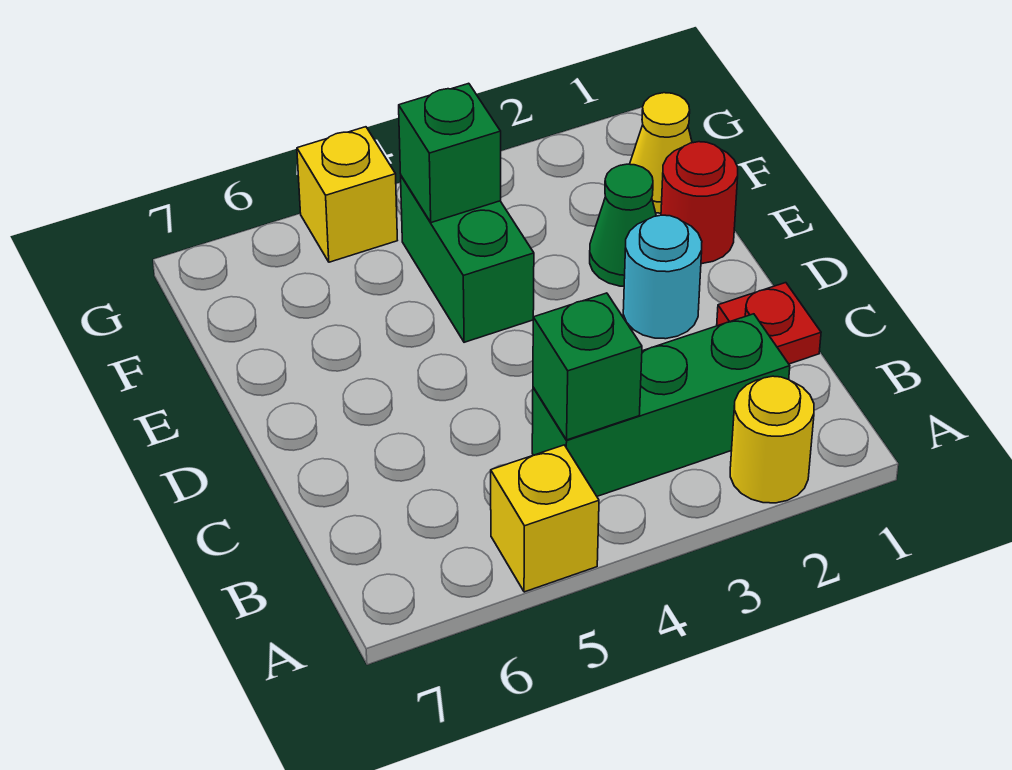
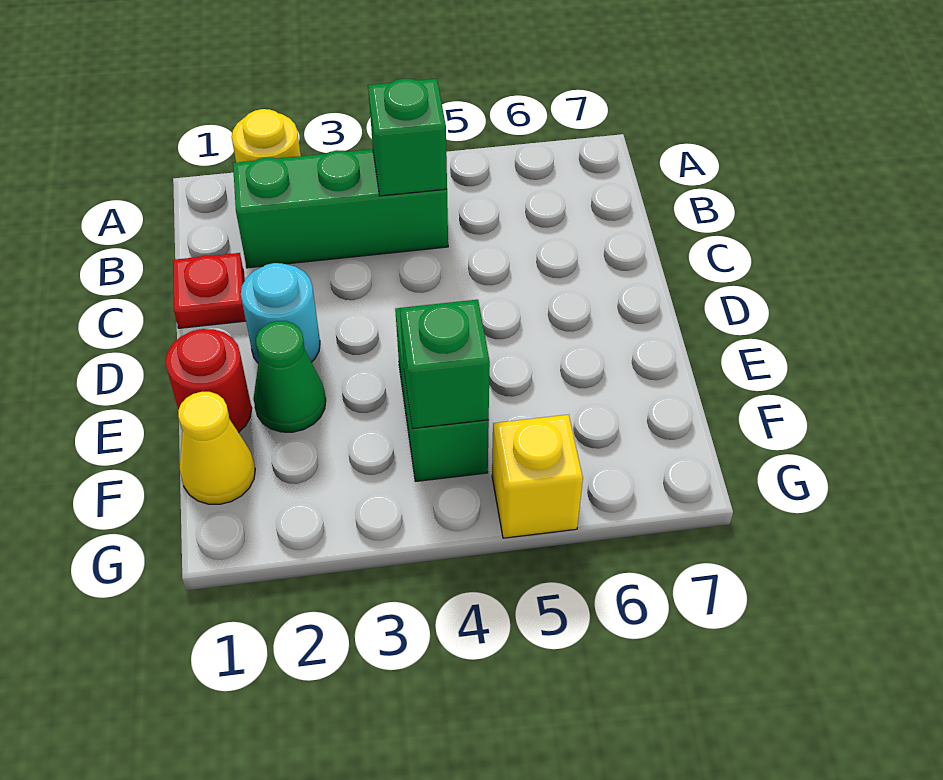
yellow 1x1 brick [491,445,599,592] -> none

